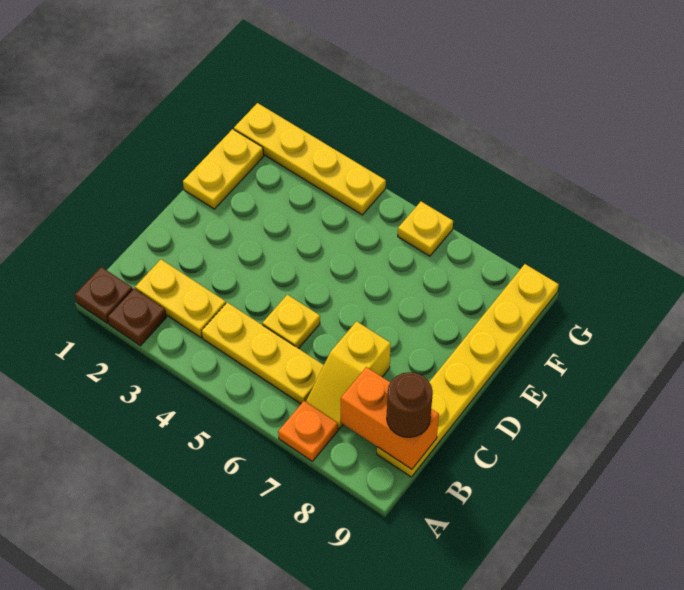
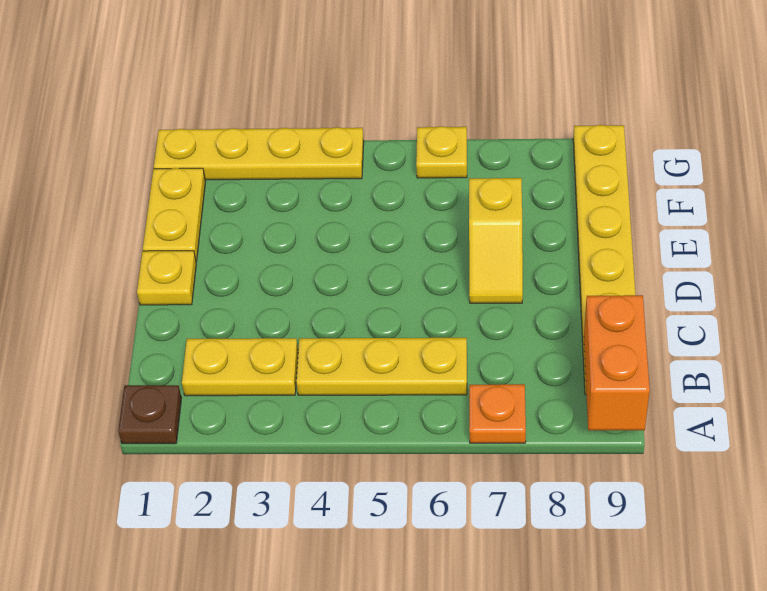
brown 1x1 plate [108,288,167,346] -> none
yellow 1x2 slope [306,321,391,429] -> yellow 1x2 slope moved to [469,178,523,303]
orange 1x2 brick [341,367,439,469] -> orange 1x2 brick turned to [584,295,650,430]
brown 1x1 round brick [387,372,433,437] -> none
yellow 1x1 plate [262,295,320,349] -> yellow 1x1 plate moved to [137,251,196,305]

